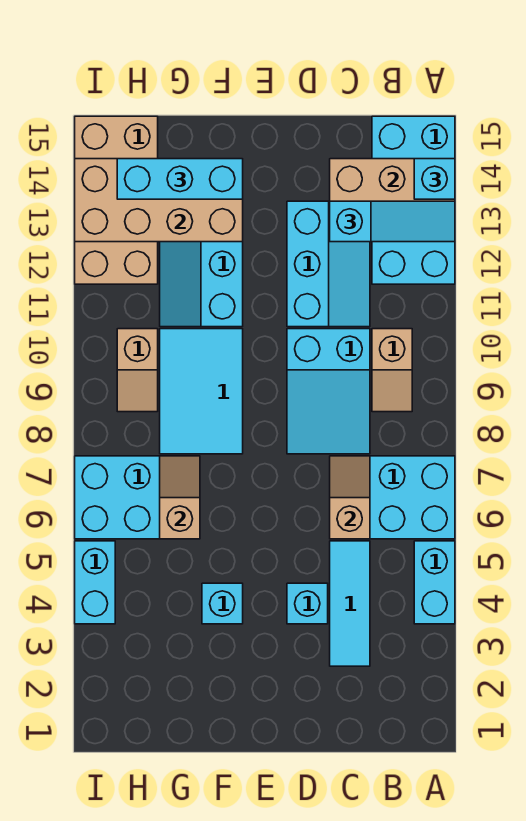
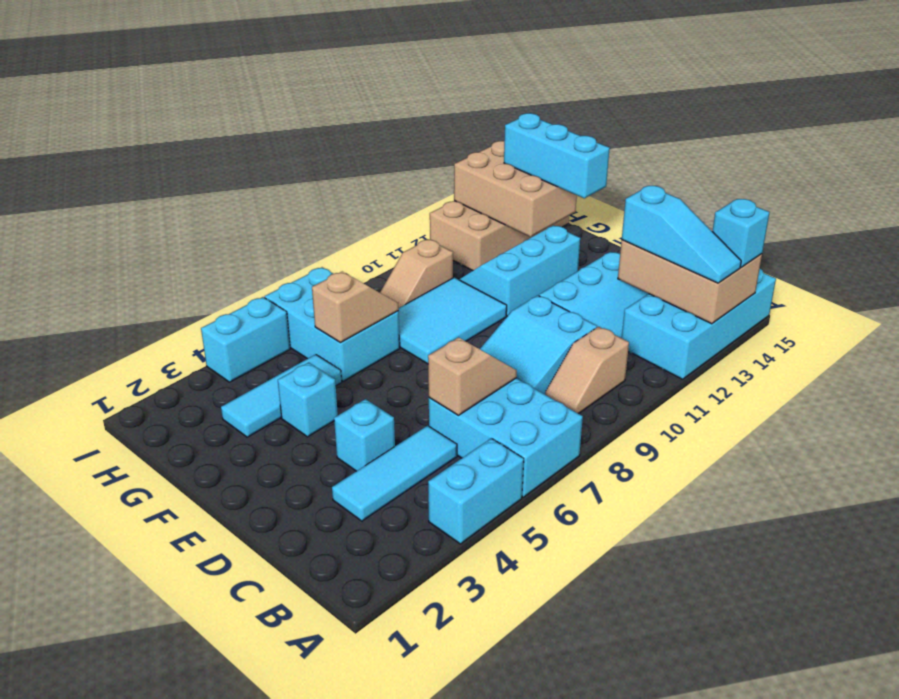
tan 2x4 brick [75,159,243,242] -> tan 2x3 brick [454,141,577,237]
none -> cyan 1x3 tile [221,354,342,437]

